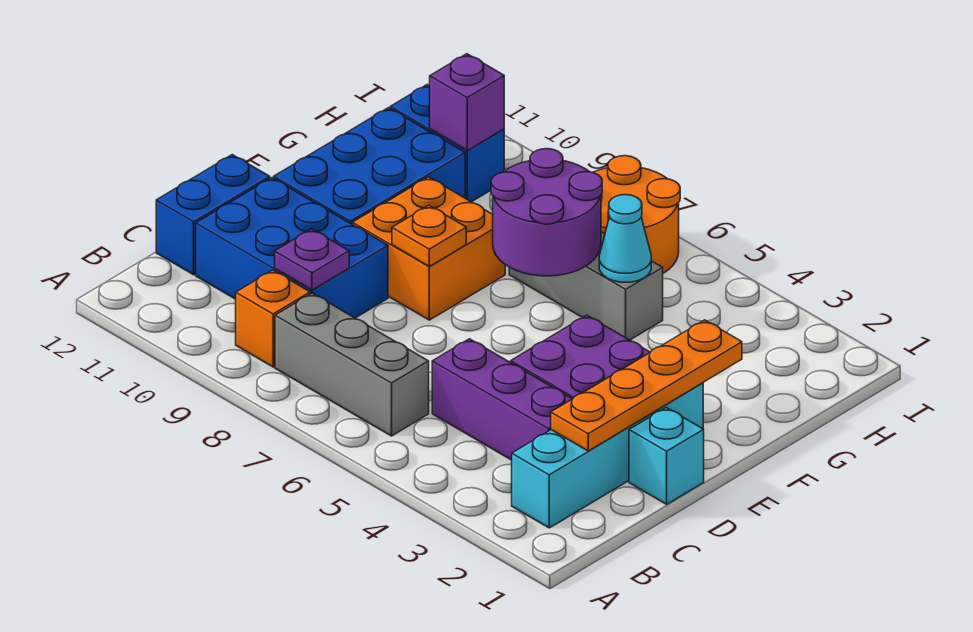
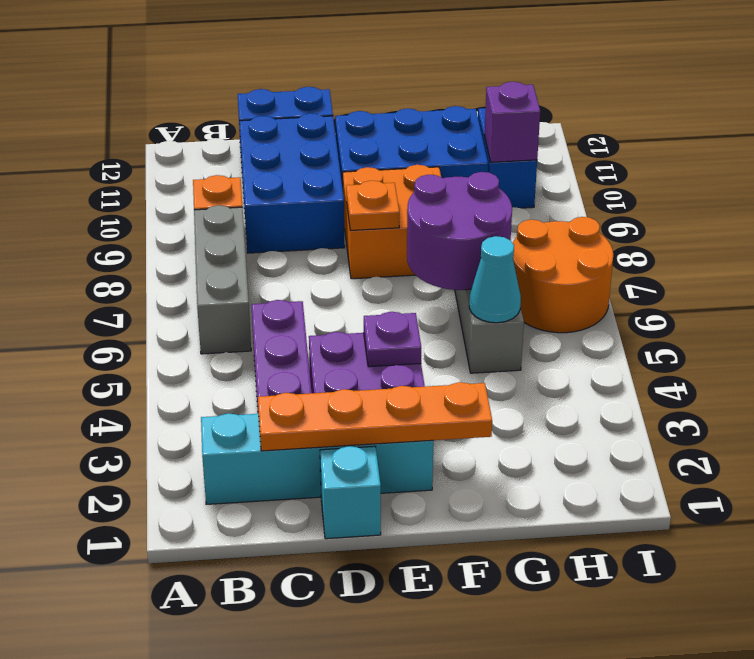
purple 1x1 plate [275,229,349,290] -> purple 1x1 plate moved to [364,312,421,367]

